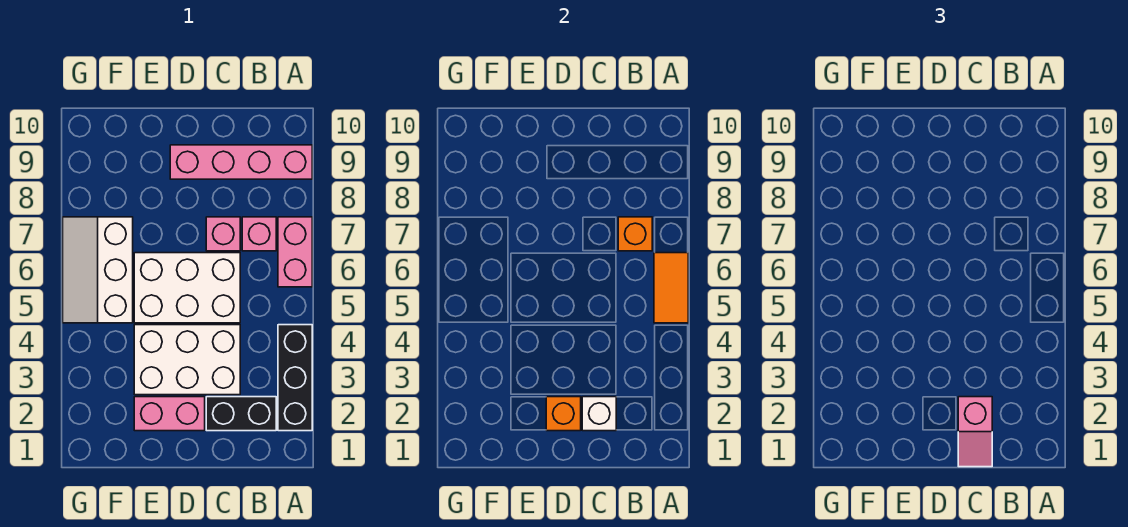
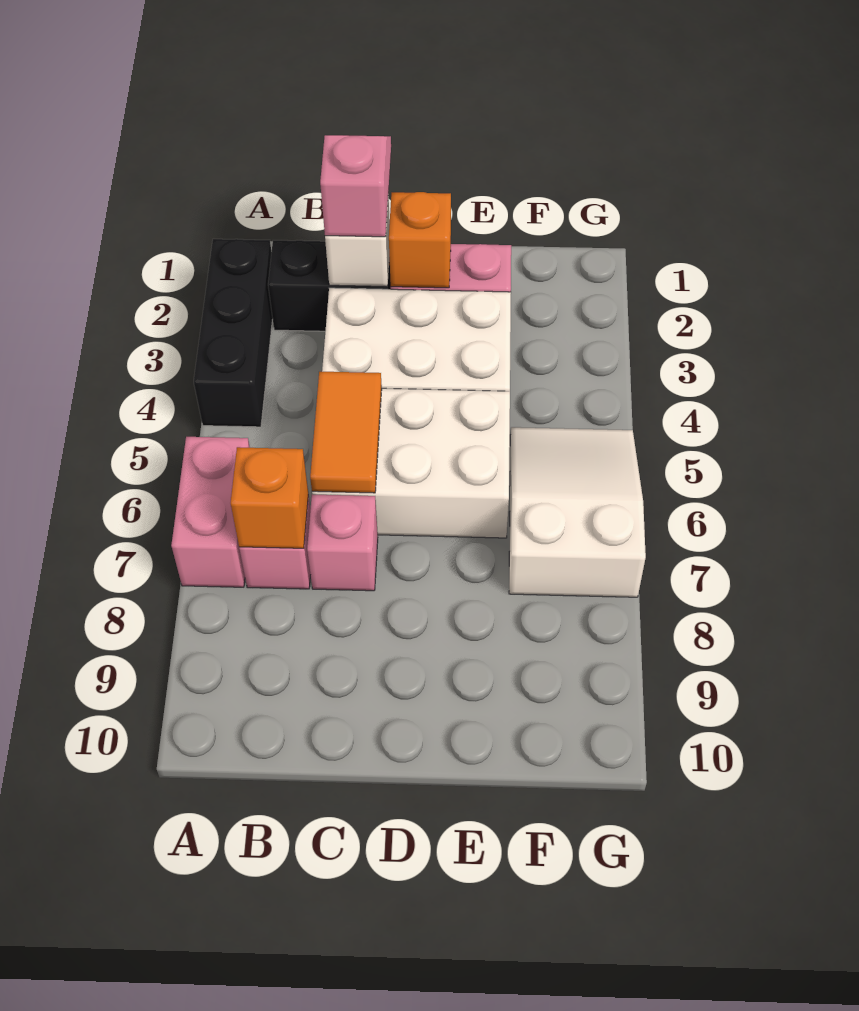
orange 1x2 tile [654,253,688,323] -> orange 1x2 tile moved to [310,372,382,493]
pink 1x4 brick [170,145,312,179] -> none
white 2x3 slope [63,217,133,323] -> white 2x3 slope turned to [509,427,646,597]

